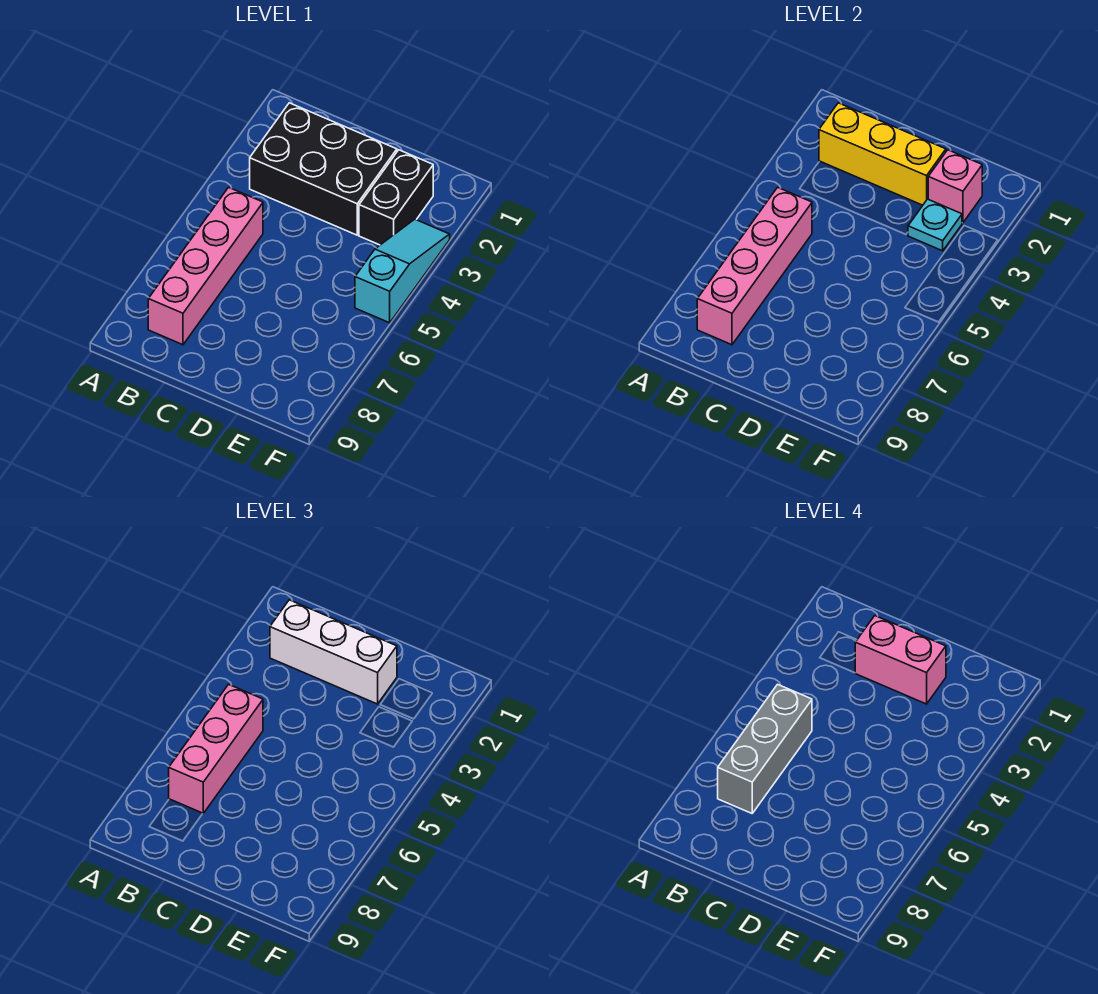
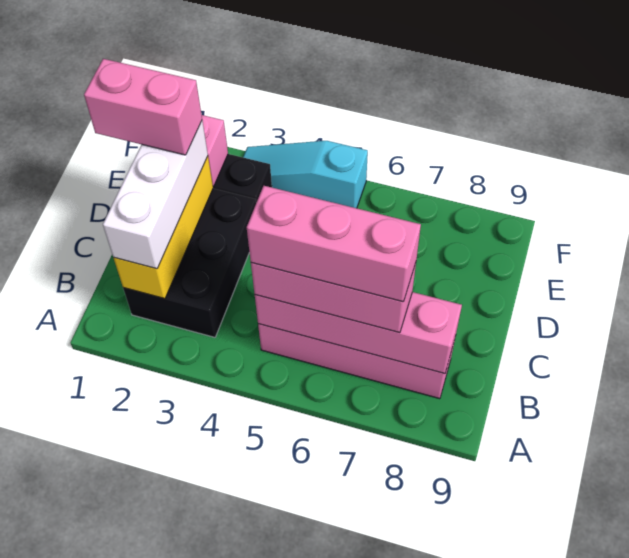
grey 1x3 brick [718,684,812,813] -> pink 1x3 brick [247,186,421,302]
pink 1x2 brick [855,616,946,704] -> pink 1x2 brick turned to [84,59,202,155]
cyan 1x1 plate [908,199,962,251] -> none

